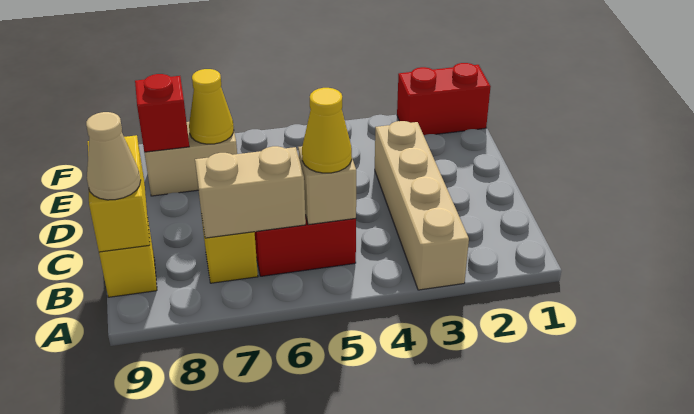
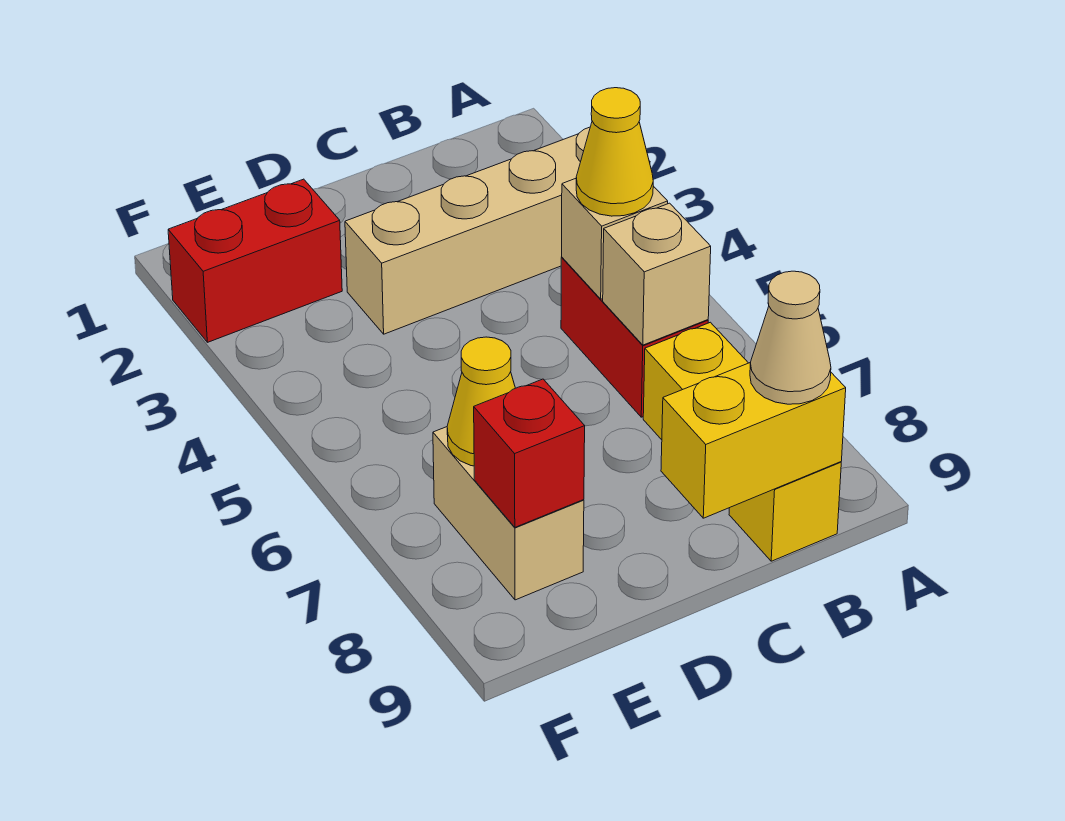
tan 1x2 brick [195,146,306,238] -> tan 1x1 brick [603,203,711,345]
red 1x2 brick [397,63,491,135] -> red 1x2 brick turned to [168,179,342,342]

